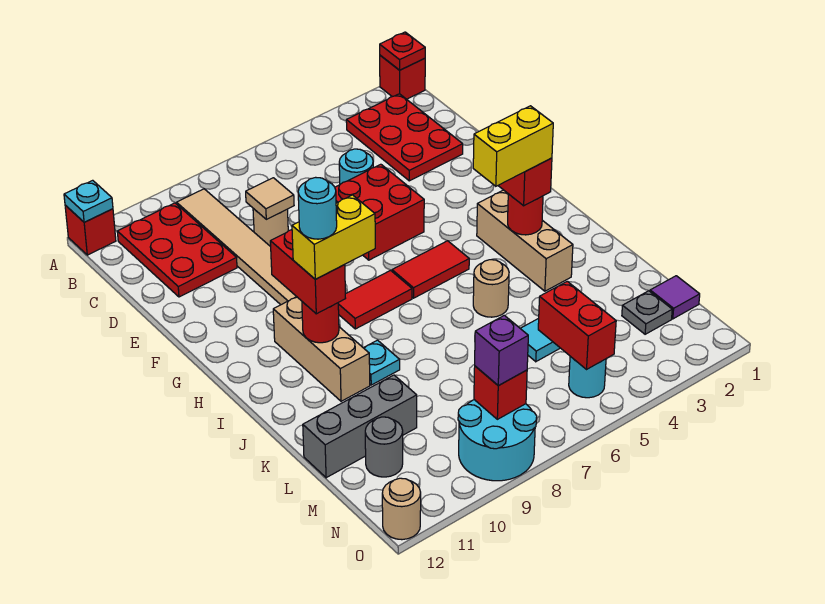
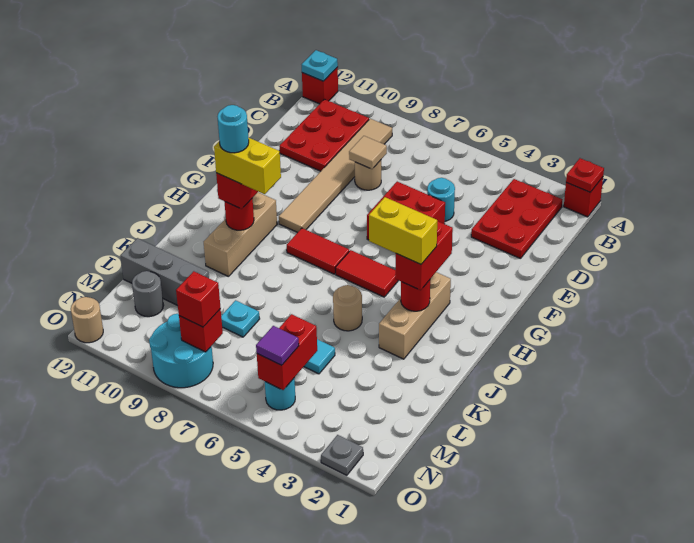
cyan 1x1 plate [364,340,400,385] -> cyan 1x1 plate moved to [221,300,260,337]
purple 1x1 tile [650,276,700,319] -> purple 1x1 tile moved to [256,326,299,365]
grey 1x1 plate [622,291,672,334] -> grey 1x1 plate moved to [321,435,363,475]
purple 1x1 brick [475,315,528,386] -> red 1x1 brick [176,271,221,327]

